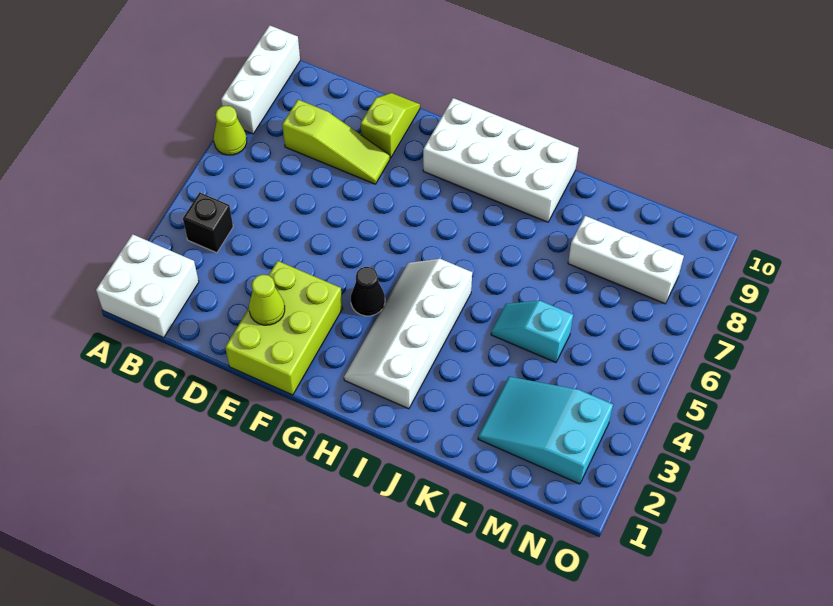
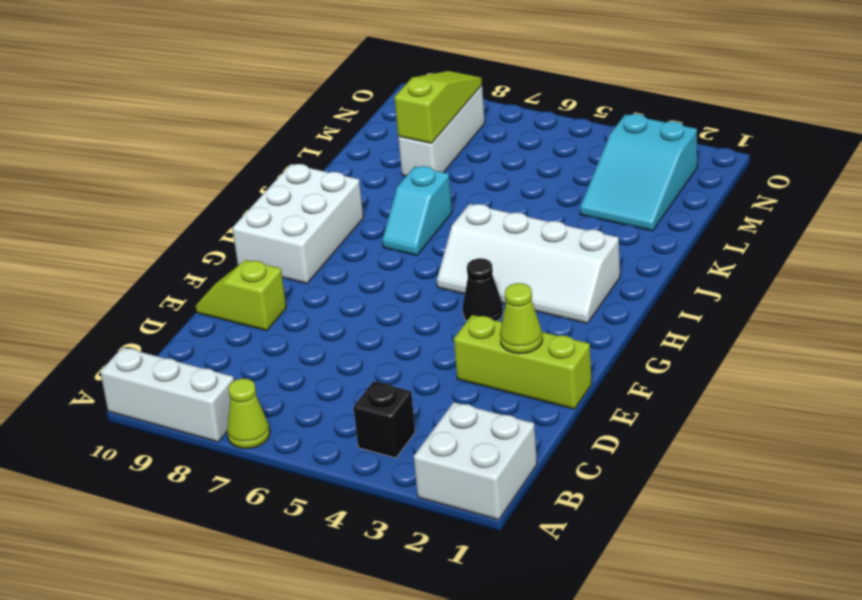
lime 1x3 slope [282,100,390,184] -> lime 1x3 slope moved to [395,71,482,143]
lime 2x3 brick [225,261,343,395] -> lime 1x3 brick [454,315,592,409]
white 2x4 brick [423,98,579,222] -> white 2x3 brick [232,164,363,284]
cyan 1x2 slope [491,301,573,362] -> cyan 1x2 slope moved to [382,166,452,255]

